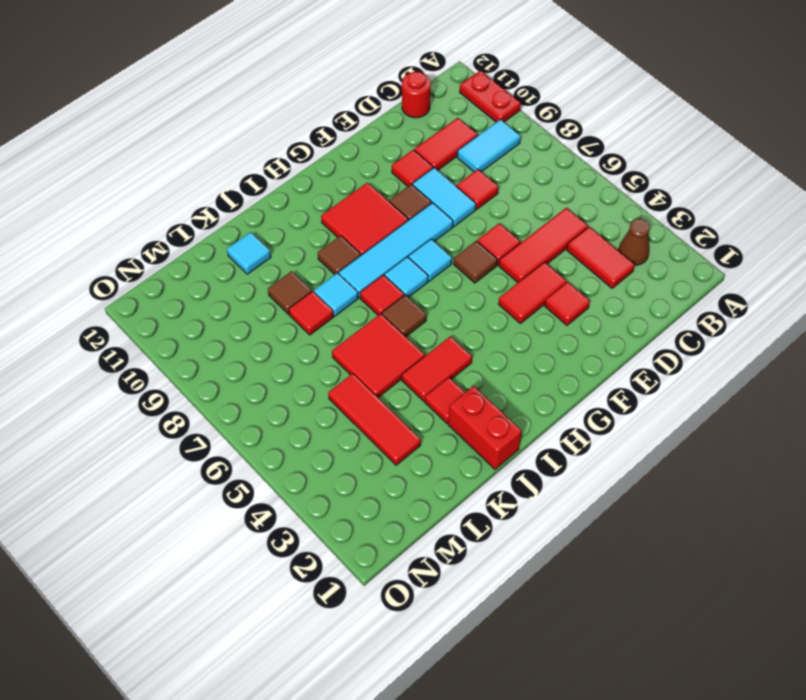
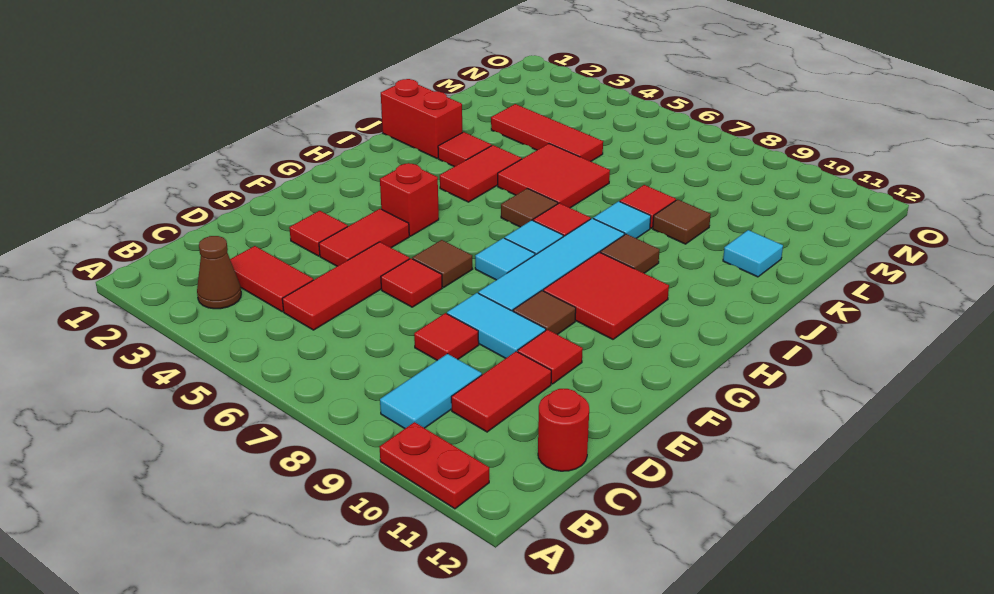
none -> red 1x1 brick [380,163,439,236]

